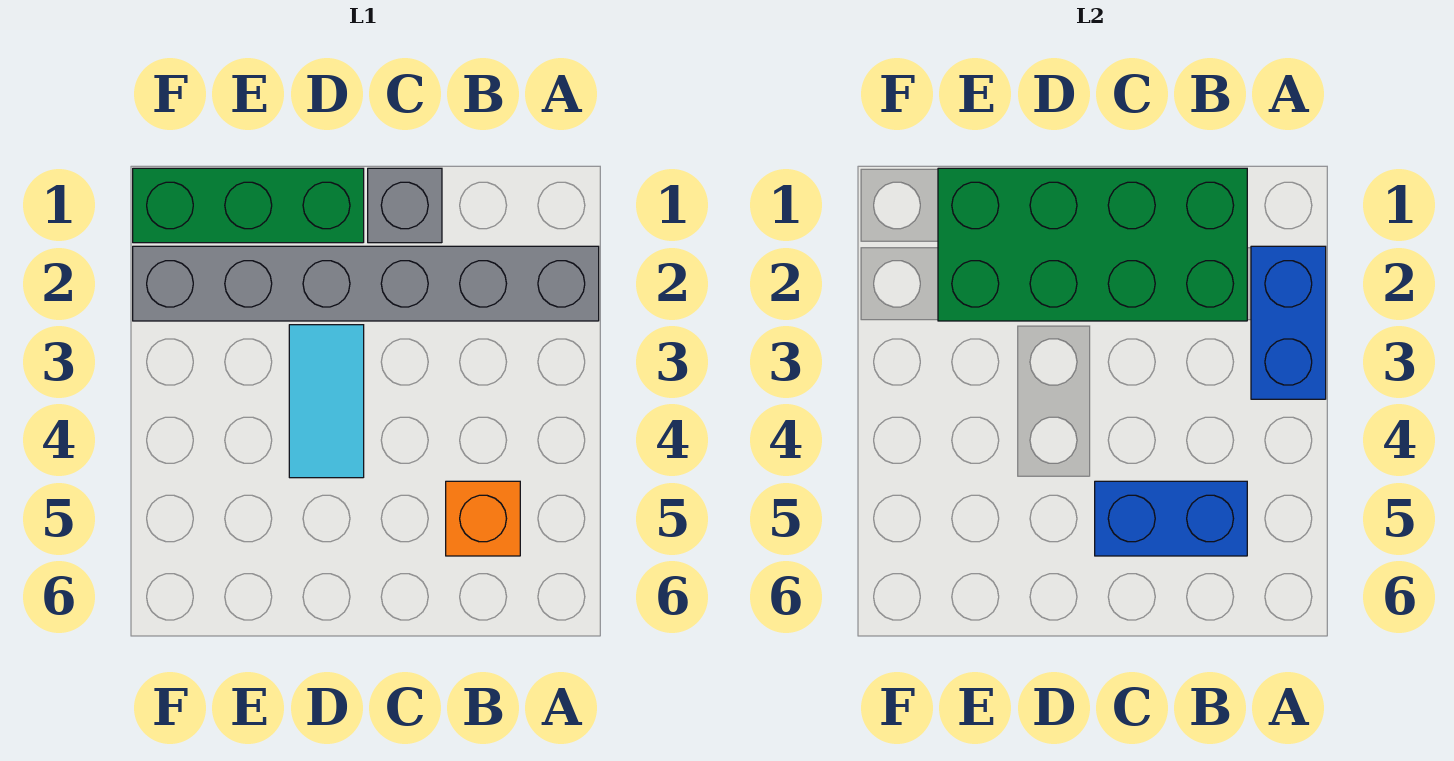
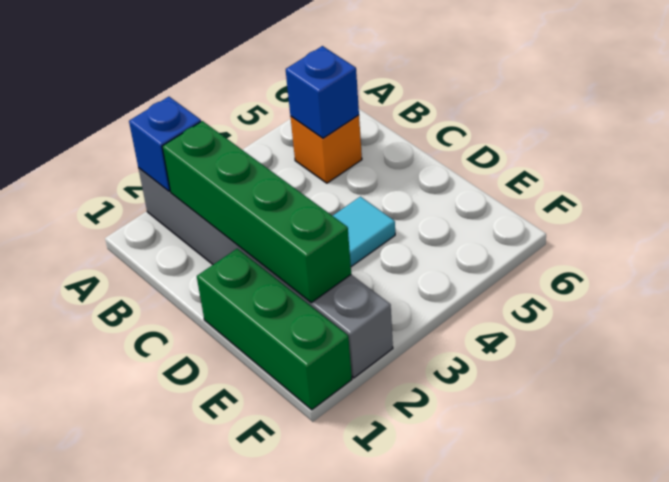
blue 1x2 brick [1251,246,1326,399] -> blue 1x1 brick [129,97,201,191]
green 2x4 brick [938,168,1247,321] -> green 1x4 brick [162,121,351,303]
blue 1x2 brick [1095,481,1247,556] -> blue 1x1 brick [286,46,359,138]
grey 1x1 brick [368,168,442,243] -> none

